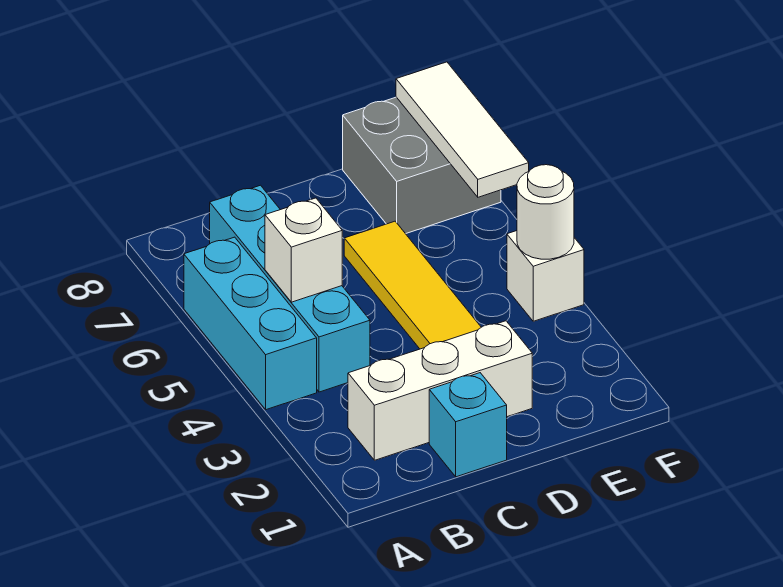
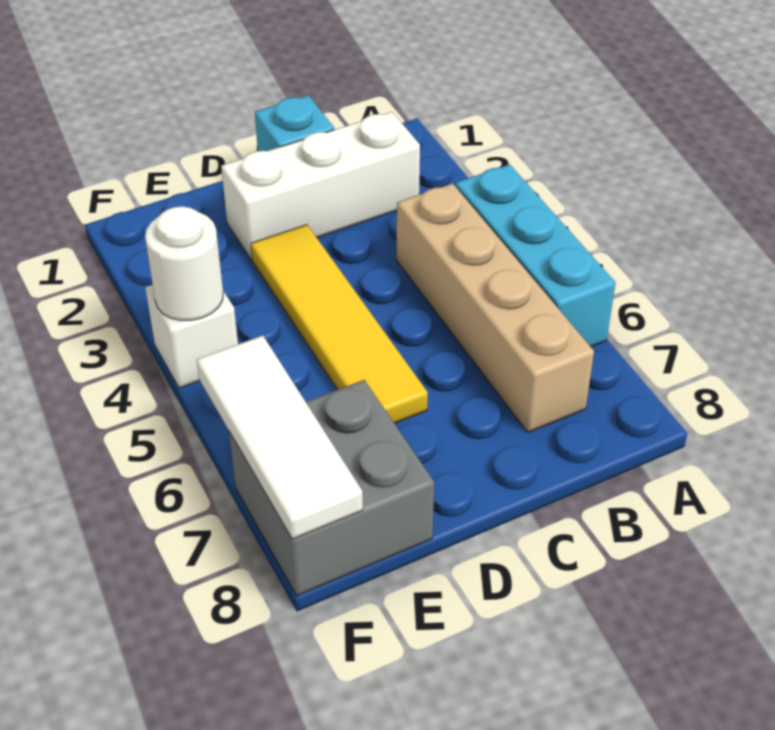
cyan 1x4 brick [210,185,370,392] -> tan 1x4 brick [397,184,594,432]
white 1x1 brick [265,198,342,302] -> none

